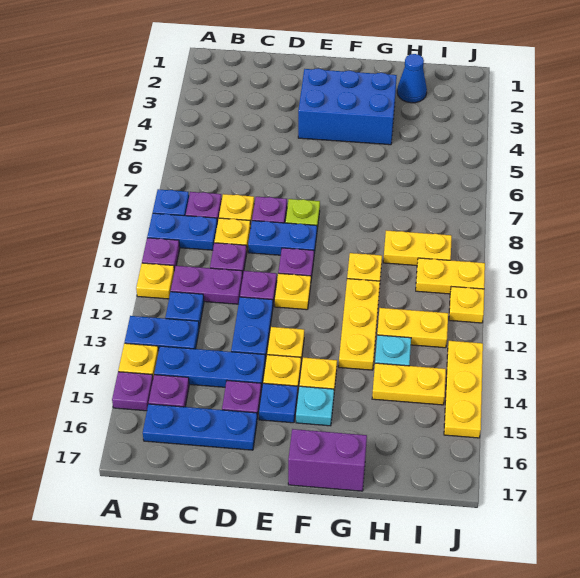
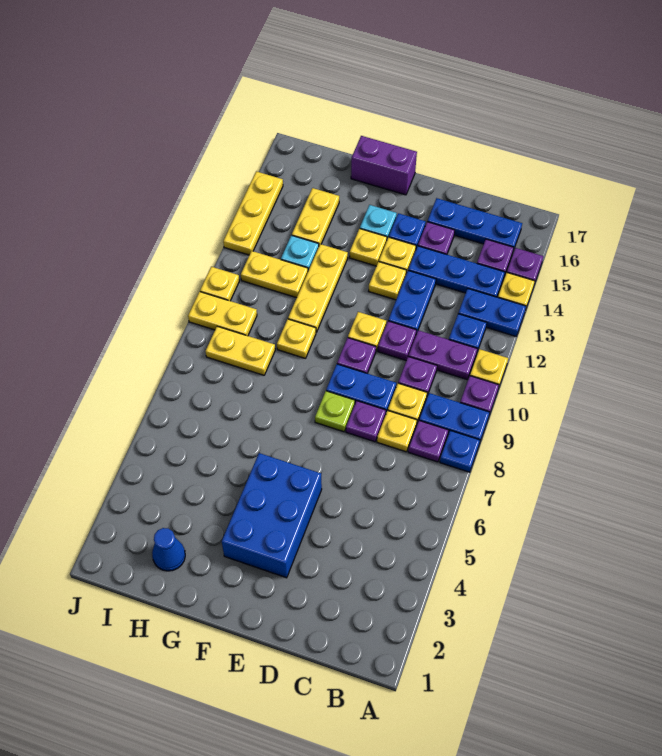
blue 2x3 brick [298,68,397,145] -> blue 2x3 brick turned to [222,453,322,578]
yellow 1x2 plate [372,363,446,405] -> yellow 1x2 plate turned to [292,188,339,245]

